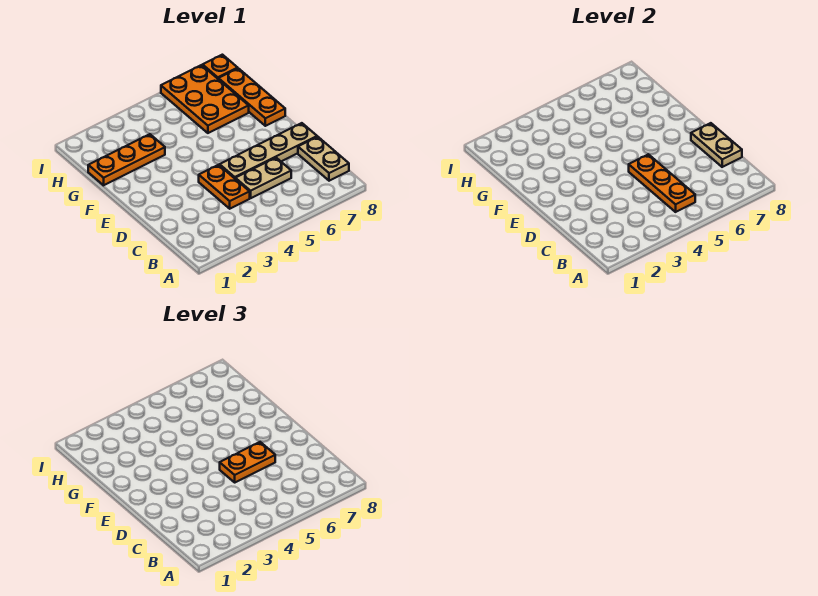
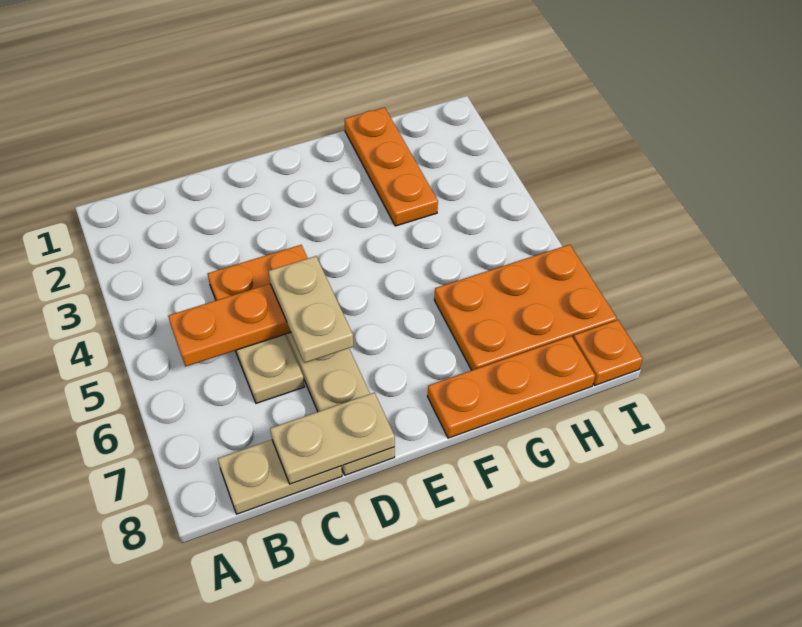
orange 1x2 plate [220,442,275,482] -> tan 1x2 plate [269,256,353,363]

